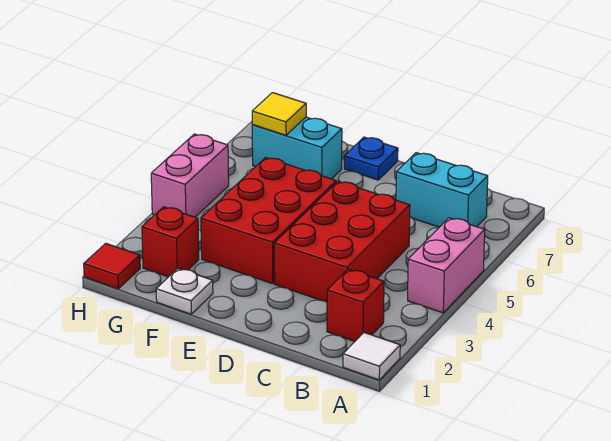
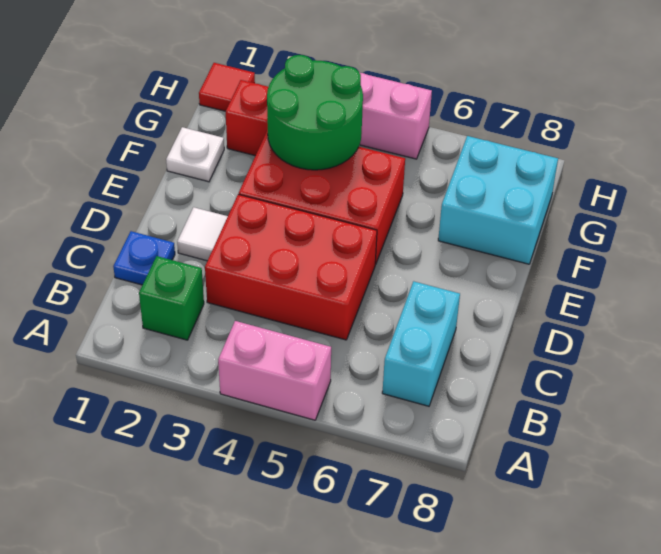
white 1x1 tile [343,333,400,380] -> white 1x1 tile moved to [177,207,228,261]
red 1x1 brick [327,269,384,341] -> green 1x1 brick [139,256,204,340]
blue 1x1 plate [344,137,398,180] -> blue 1x1 plate moved to [113,231,175,285]
none -> green 2x2 round brick [267,55,363,170]
cyan 1x2 brick [252,117,342,179] -> cyan 2x2 brick [438,136,558,264]
yellow 1x1 tile [252,93,306,135] -> none

